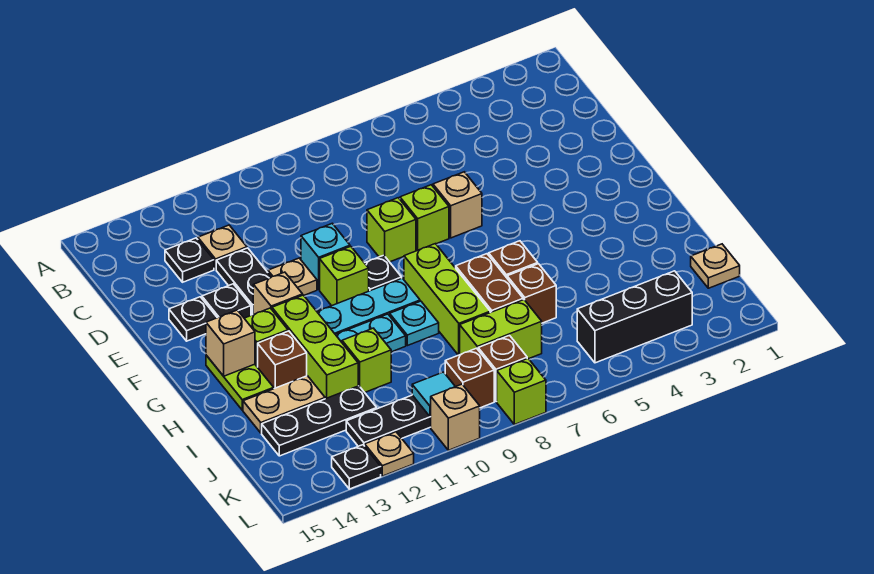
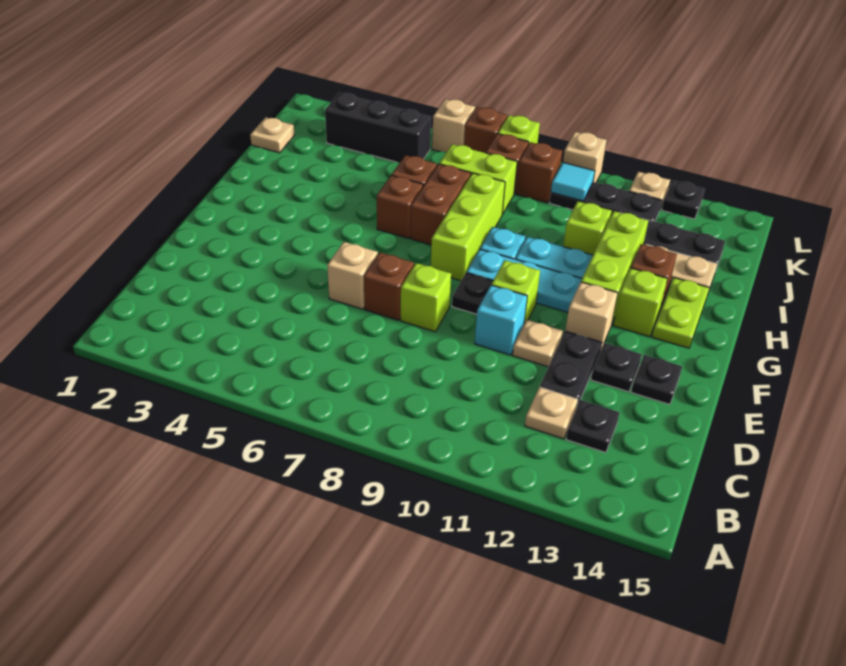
lime 1x1 brick [400,185,449,250] -> brown 1x1 brick [364,252,414,320]
tan 1x1 brick [206,310,255,376] -> tan 1x1 brick moved to [432,99,475,153]
none -> brown 1x1 brick [464,107,507,153]

